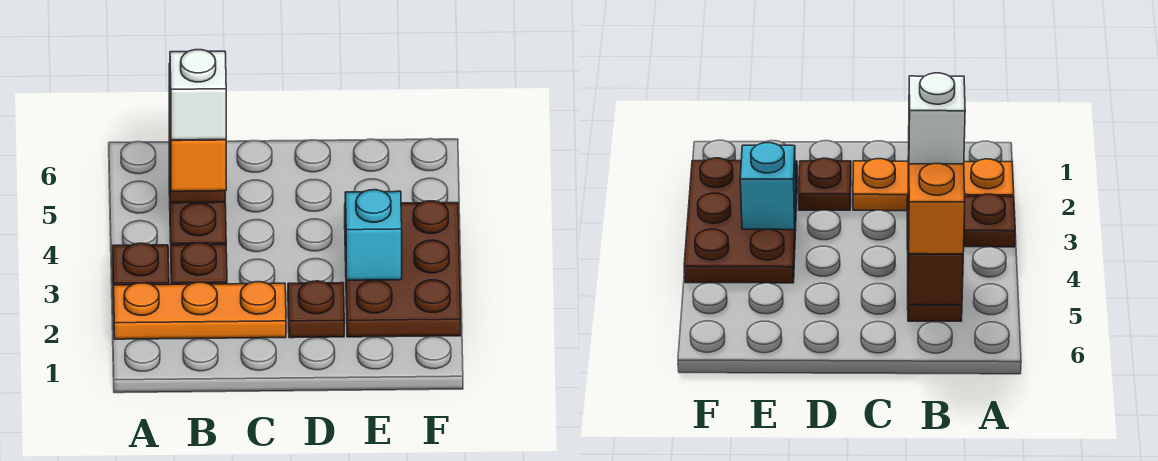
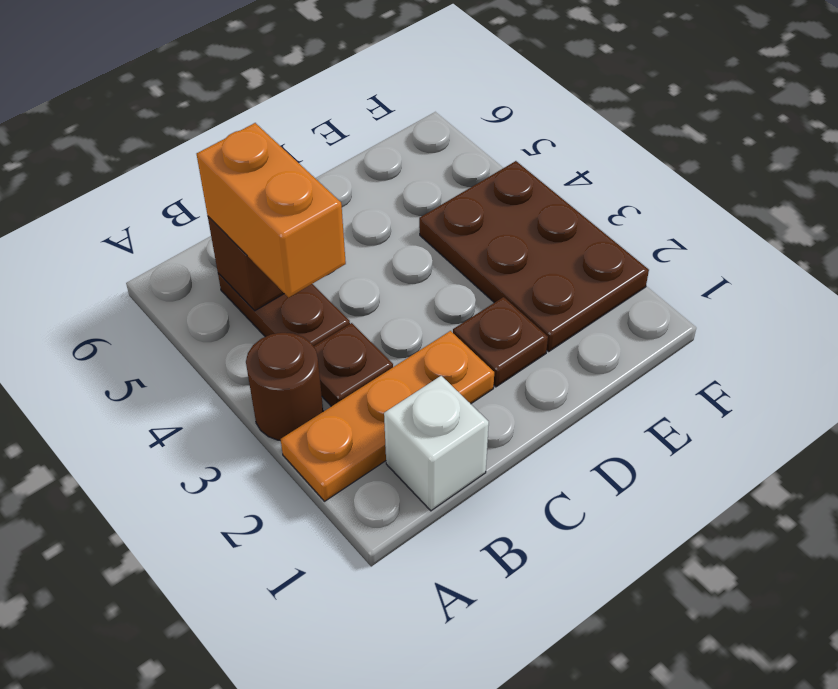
brown 1x1 plate [113,243,169,298] -> brown 1x1 round brick [246,333,323,440]
white 1x1 brick [170,50,226,140] -> white 1x1 brick moved to [384,376,489,511]
cyan 1x1 brick [345,190,402,280] -> none

